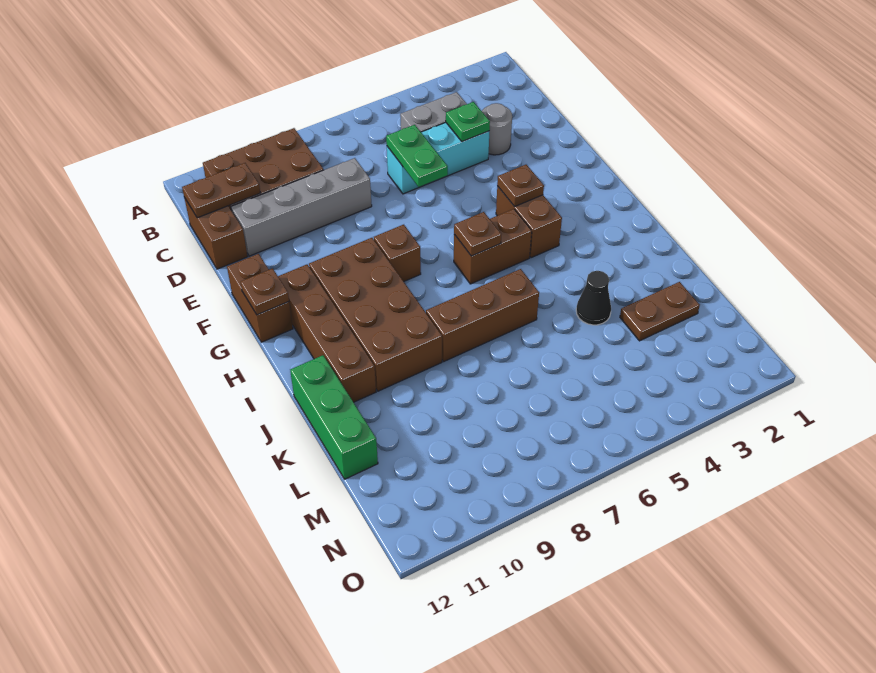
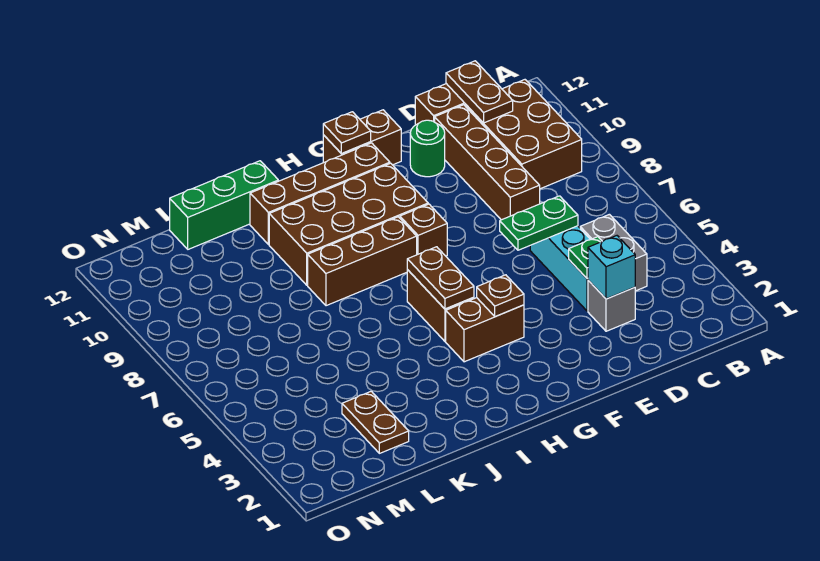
grey 1x1 round brick [482,103,512,155] -> grey 1x1 brick [588,280,635,331]
none -> cyan 1x1 brick [588,236,635,299]
grey 1x4 brick [231,158,372,256] -> brown 1x4 brick [435,105,540,220]
none -> green 1x1 round brick [410,120,445,177]
brown 1x1 plate [454,212,502,256] -> brown 1x2 plate [407,247,474,309]
brown 1x3 brick [426,269,539,361] -> brown 1x3 brick turned to [308,217,417,306]
black 1x1 cone [576,271,611,325] -> none

